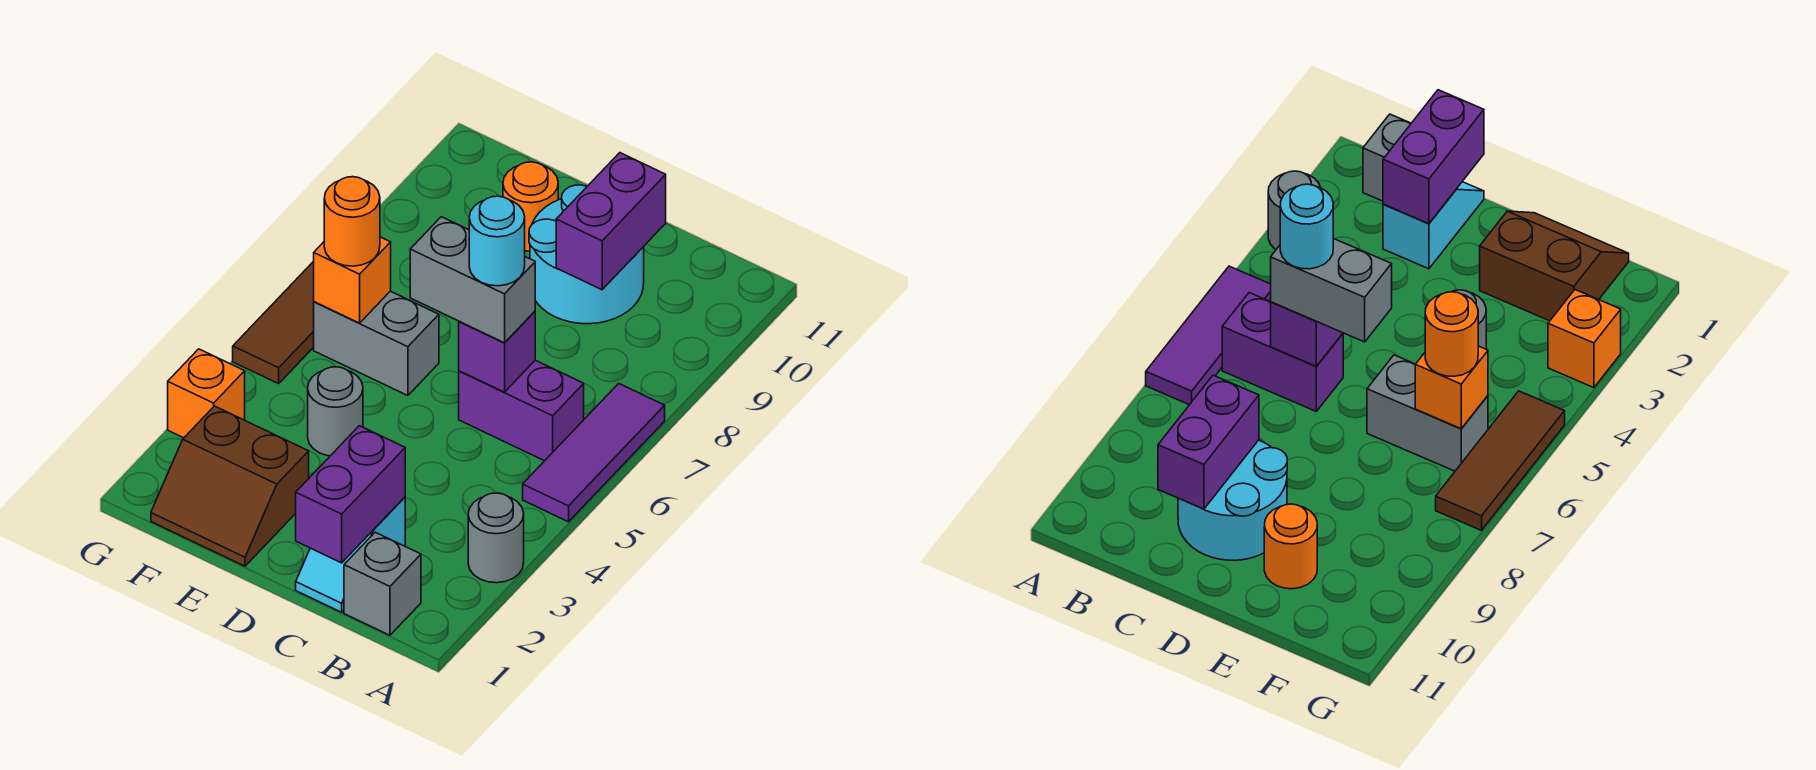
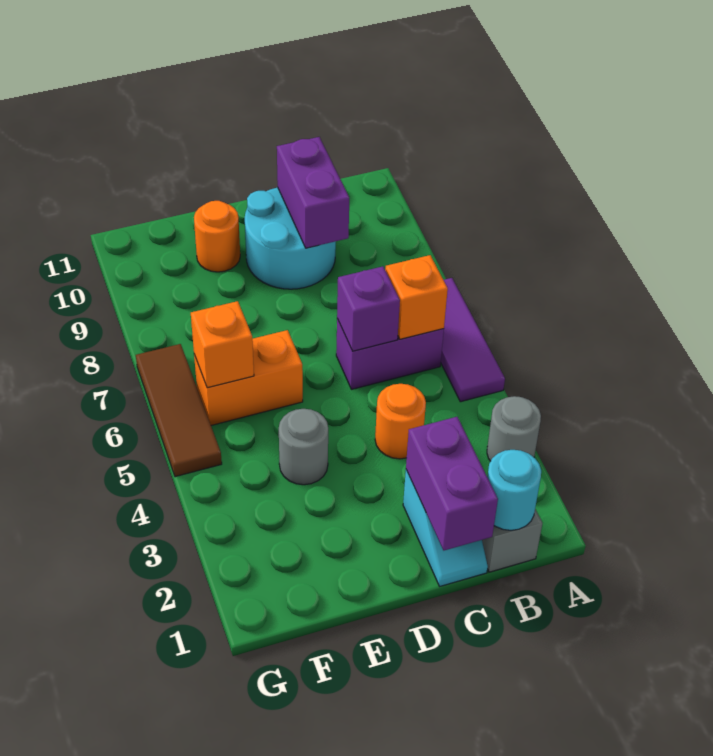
grey 1x2 brick [410,217,535,343] -> none
cyan 1x1 round brick [469,196,525,286] -> cyan 1x1 round brick moved to [487,450,541,530]
brown 2x2 slope [151,406,309,566] -> none
grey 1x2 brick [314,291,439,396] -> orange 1x2 brick [194,330,303,425]
orange 1x1 round brick [324,177,380,266] -> orange 1x1 round brick moved to [375,384,426,459]
orange 1x1 brick [168,349,245,438] -> orange 1x1 brick moved to [385,255,448,339]

